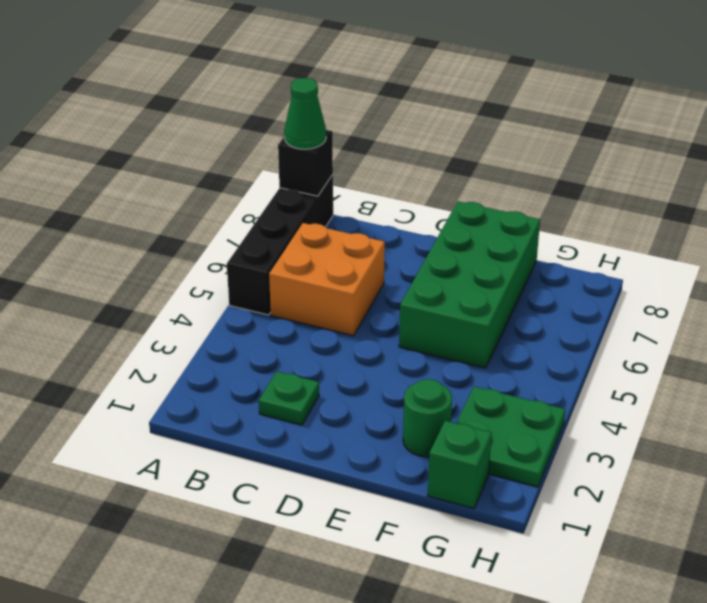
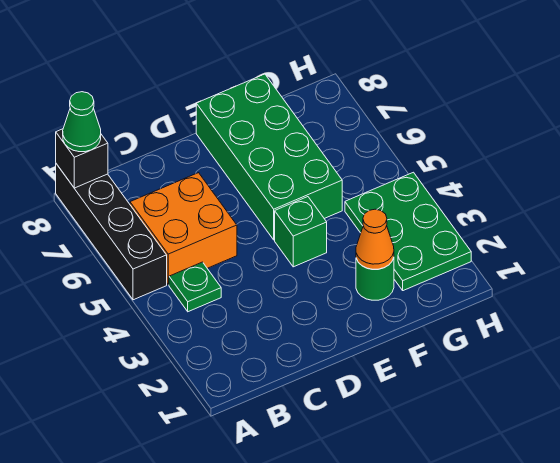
green 1x1 plate [259,371,319,425] -> green 1x1 plate moved to [169,262,221,312]
none -> orange 1x1 cone [356,209,394,269]
green 1x1 brick [428,421,492,509] -> green 1x1 brick moved to [275,197,327,267]
green 2x2 plate [456,386,565,487] -> green 2x3 plate [345,172,471,291]

